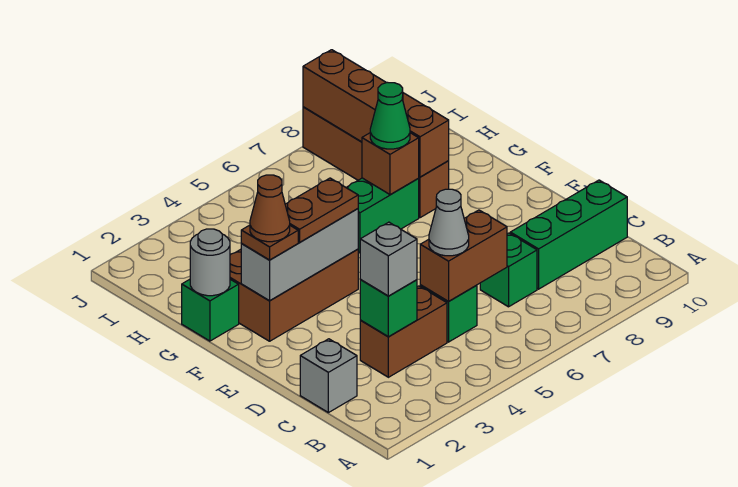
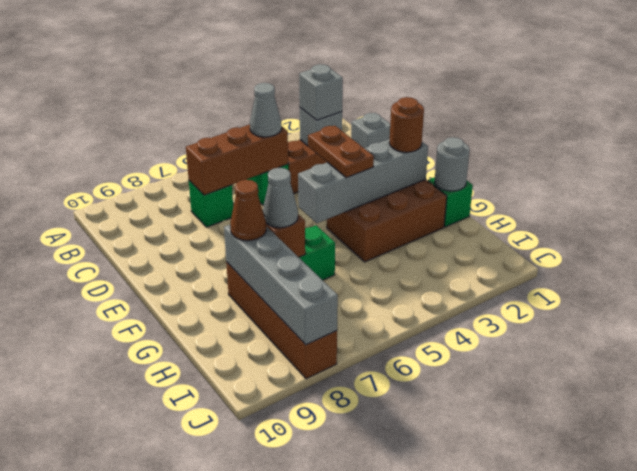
green 1x1 brick [360,279,417,337] -> grey 1x1 brick [300,108,342,146]
brown 1x2 brick [420,210,507,302] -> brown 1x3 brick [186,125,288,195]
green 1x3 brick [510,180,627,289] -> none
grey 1x3 brick [241,209,358,301] -> grey 1x4 brick [298,139,428,223]
brown 1x1 plate [241,225,298,260] -> brown 1x1 round brick [389,97,424,152]
brown 1x1 cone [250,175,290,242] -> brown 1x1 cone moved to [230,180,266,241]
brown 1x2 plate [285,178,358,242] -> brown 1x2 plate turned to [308,126,374,178]
green 1x1 cone [370,82,410,149] -> grey 1x1 cone [263,167,298,228]
brown 1x4 brick [303,50,449,177] -> grey 1x4 brick [224,225,338,345]

